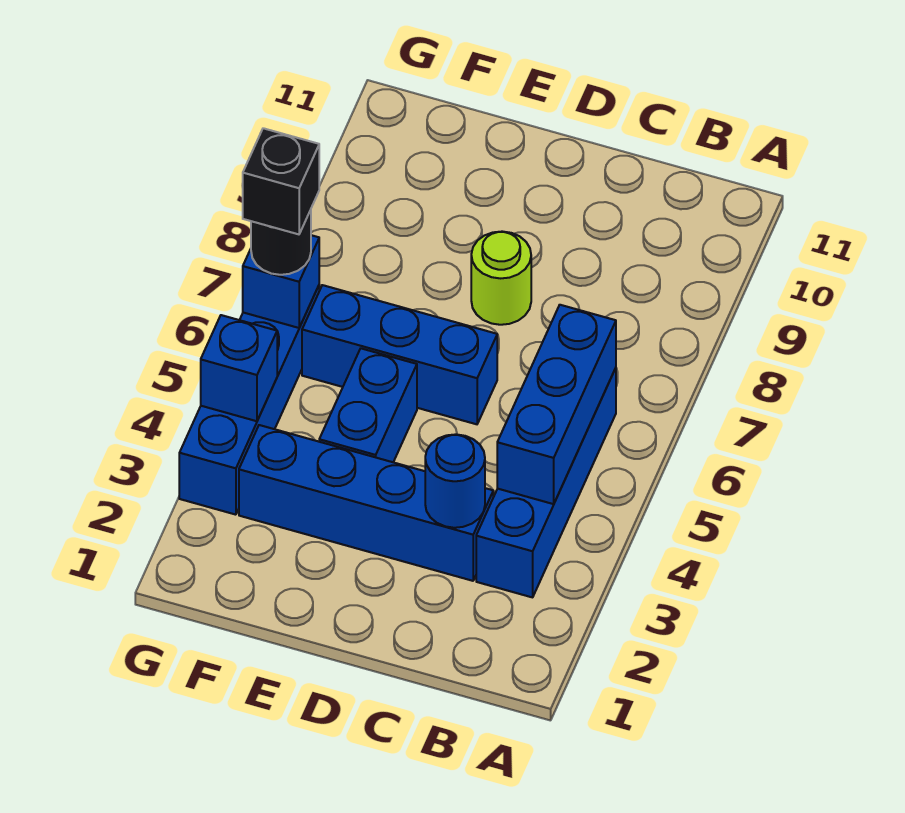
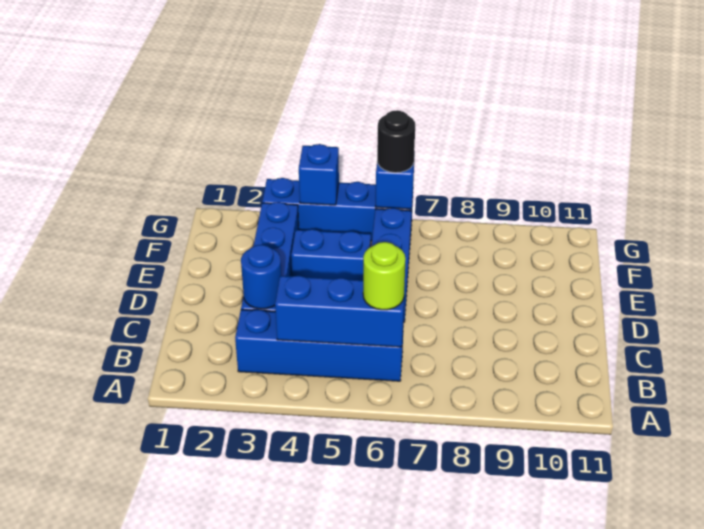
lime 1x1 round brick [471,231,531,325] -> lime 1x1 round brick moved to [363,242,405,310]
black 1x1 brick [243,128,319,234] -> none

